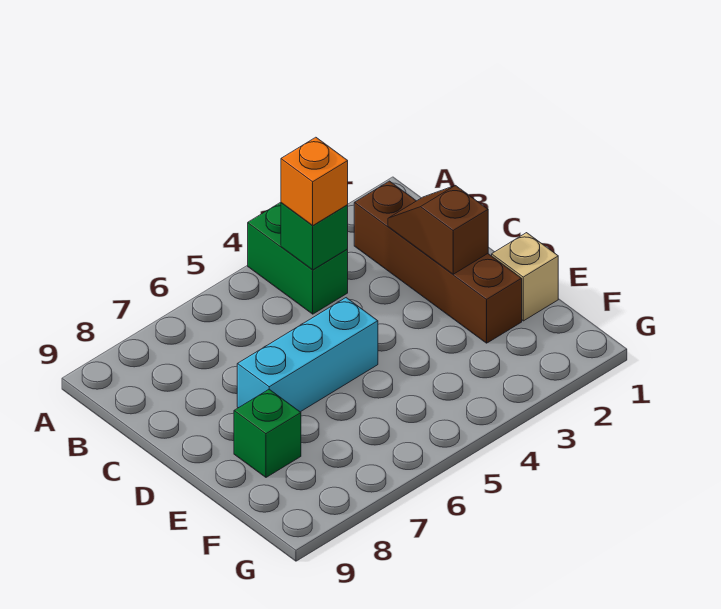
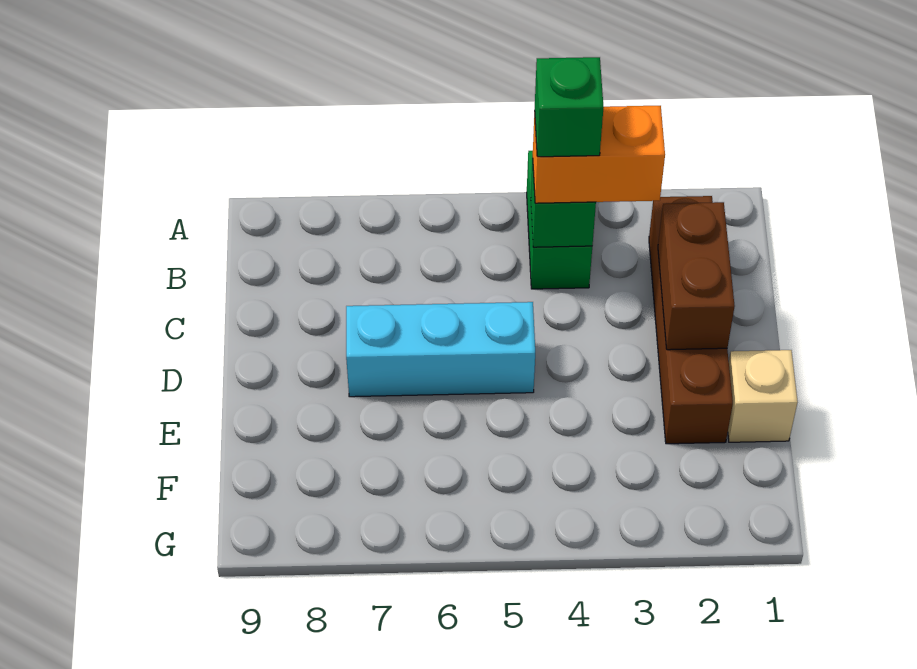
orange 1x1 brick [281,137,348,226] -> orange 1x2 brick [533,106,665,203]
brown 1x2 slope [388,186,488,274] -> brown 1x2 brick [658,202,735,350]
green 1x1 brick [234,389,301,477] -> green 1x1 brick moved to [535,57,604,157]

